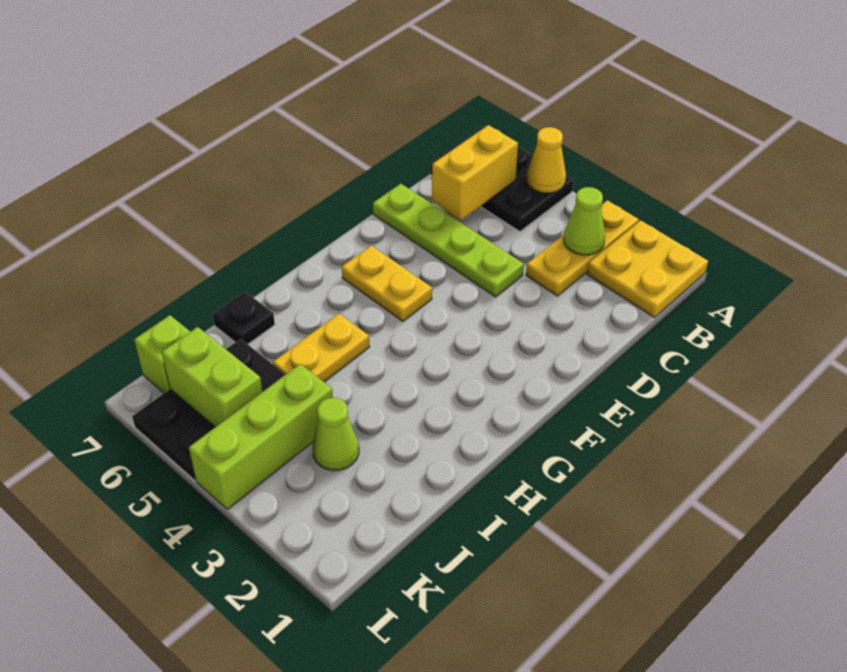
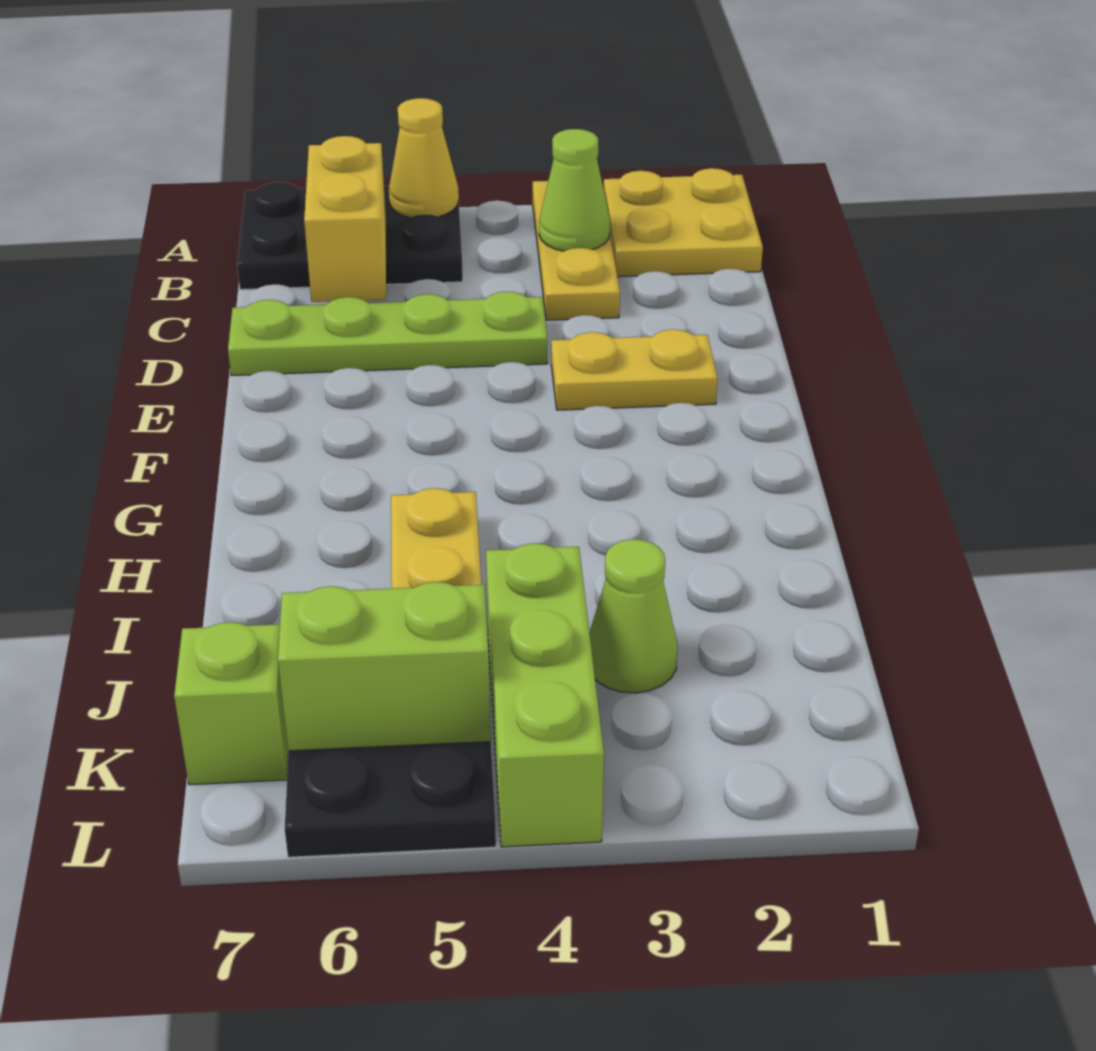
yellow 1x2 plate [342,245,432,321] -> yellow 1x2 plate moved to [551,329,718,410]
black 1x1 plate [213,292,275,344] -> none

